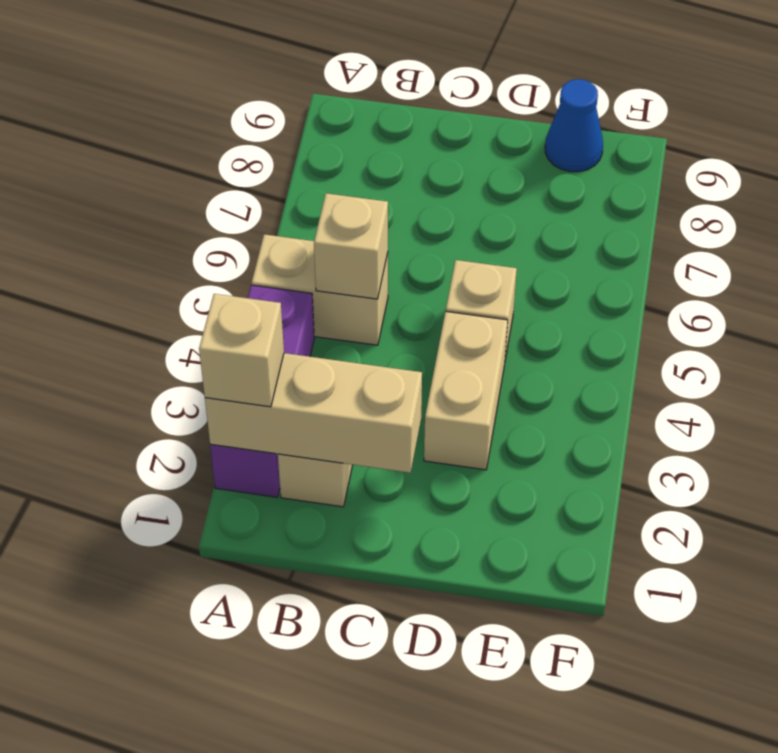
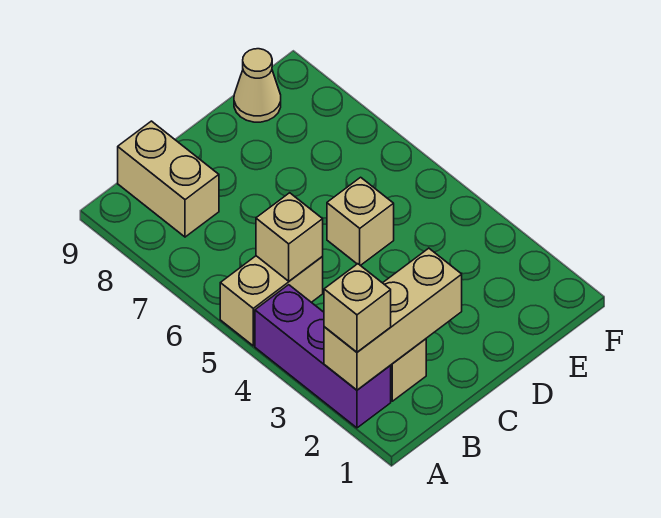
tan 1x2 brick [424,311,508,470] -> tan 1x2 brick moved to [118,121,219,237]
blue 1x1 cone [545,79,603,172] -> tan 1x1 cone [234,49,281,122]

